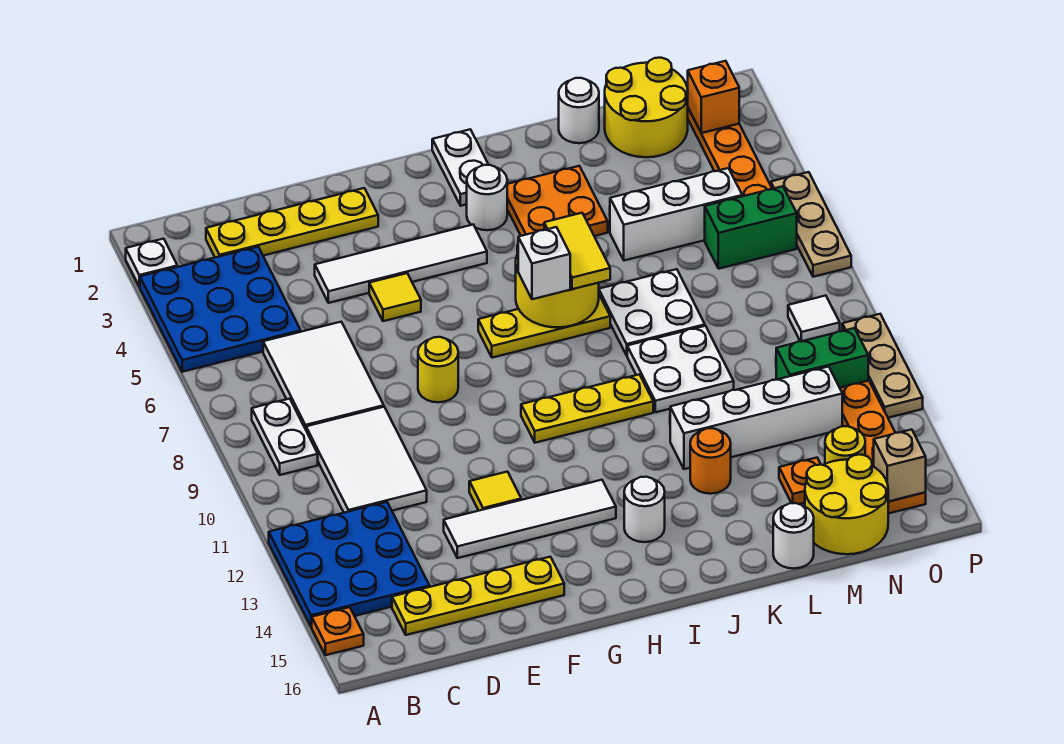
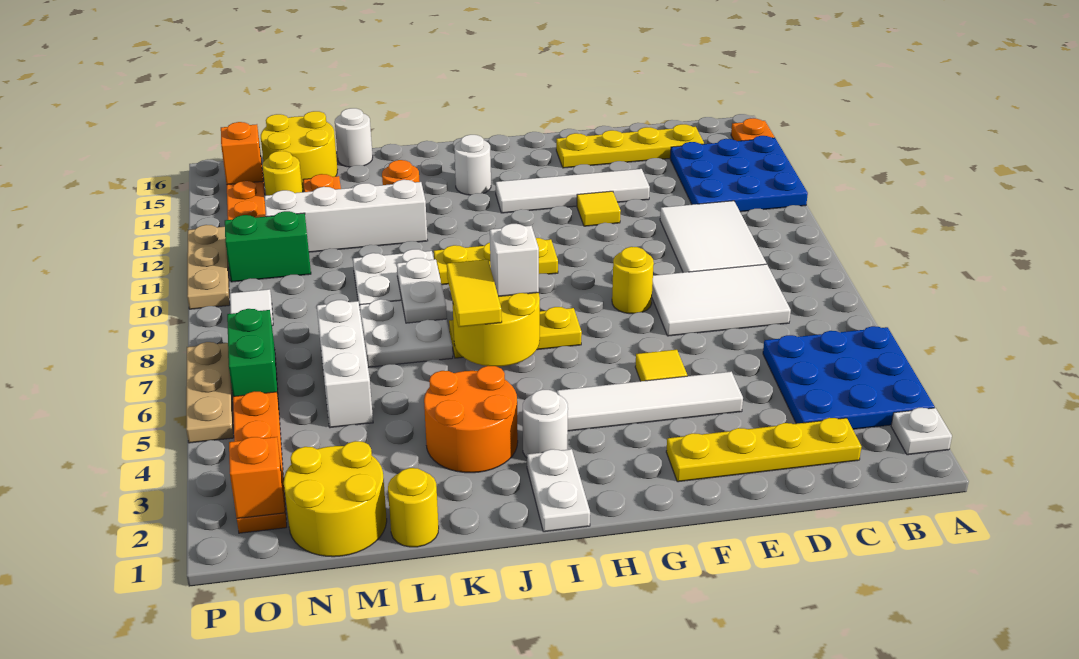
white 1x2 plate [252,399,318,475] -> white 1x2 plate moved to [397,258,447,323]
white 2x3 tile [263,322,384,429] -> white 2x3 tile turned to [652,264,791,336]
orange 2x2 plate [507,166,608,236] -> orange 2x2 round brick [424,366,518,473]
white 1x1 round brick [559,78,599,143] -> yellow 1x1 round brick [388,468,439,547]
white 1x3 brick [610,168,742,260] -> white 1x3 brick turned to [317,300,373,428]
green 1x2 brick [705,186,797,269] -> green 1x2 brick turned to [227,309,278,397]
tan 1x1 brick [874,429,926,502] -> orange 1x1 brick [221,122,263,185]

